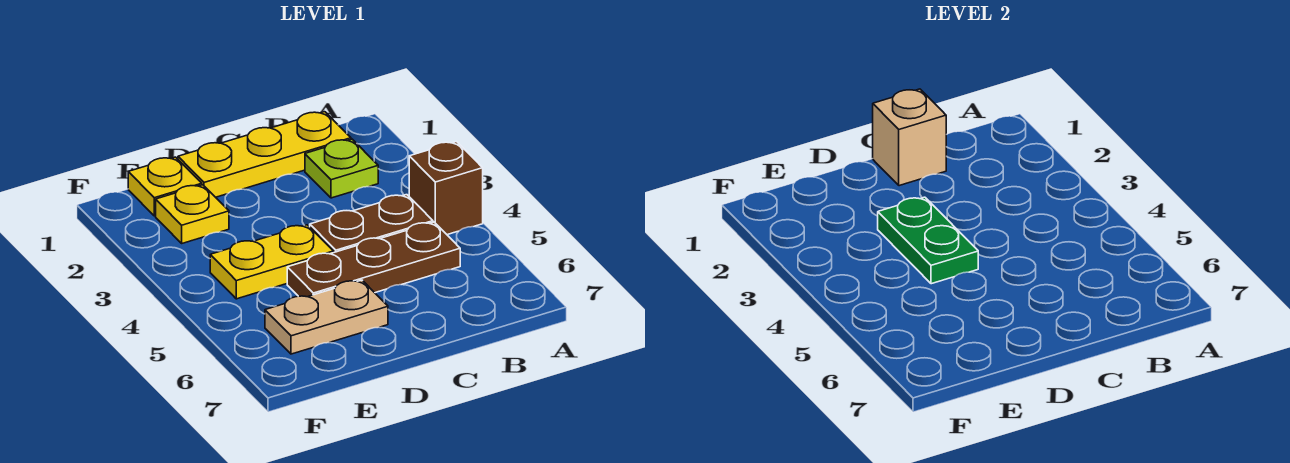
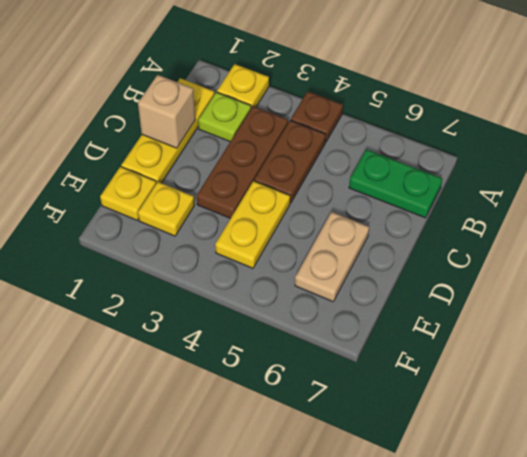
none -> yellow 1x1 plate [217,64,269,108]
brown 1x1 brick [409,142,483,235] -> brown 1x1 plate [291,91,343,142]
brown 1x3 plate [287,222,460,297] -> brown 1x3 plate moved to [197,106,288,218]
green 1x2 plate [878,197,978,284] -> green 1x2 plate moved to [349,149,442,218]

